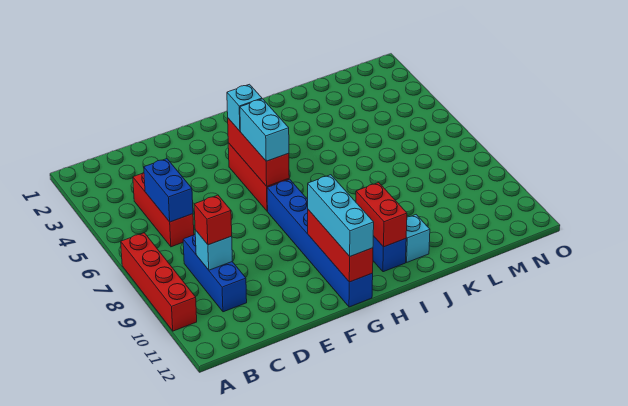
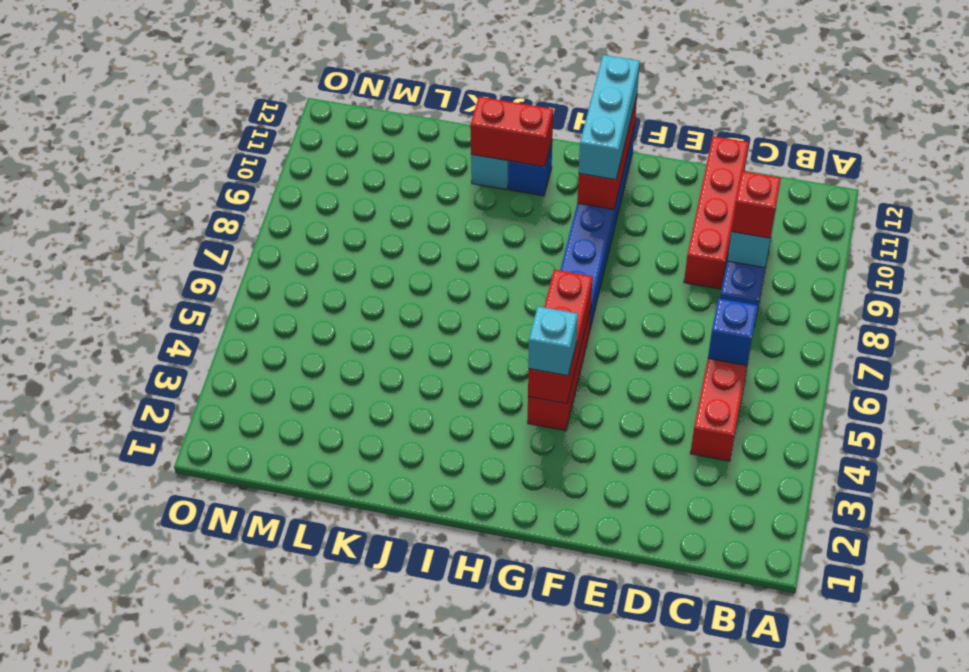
red 1x4 brick [121,233,197,331] -> red 1x4 brick moved to [684,136,749,289]
blue 1x2 brick [144,159,193,222] -> blue 1x1 brick [708,298,758,366]
cyan 1x2 brick [240,99,289,161] -> none
red 1x2 brick [356,183,407,247] -> red 1x2 brick turned to [470,97,553,167]

